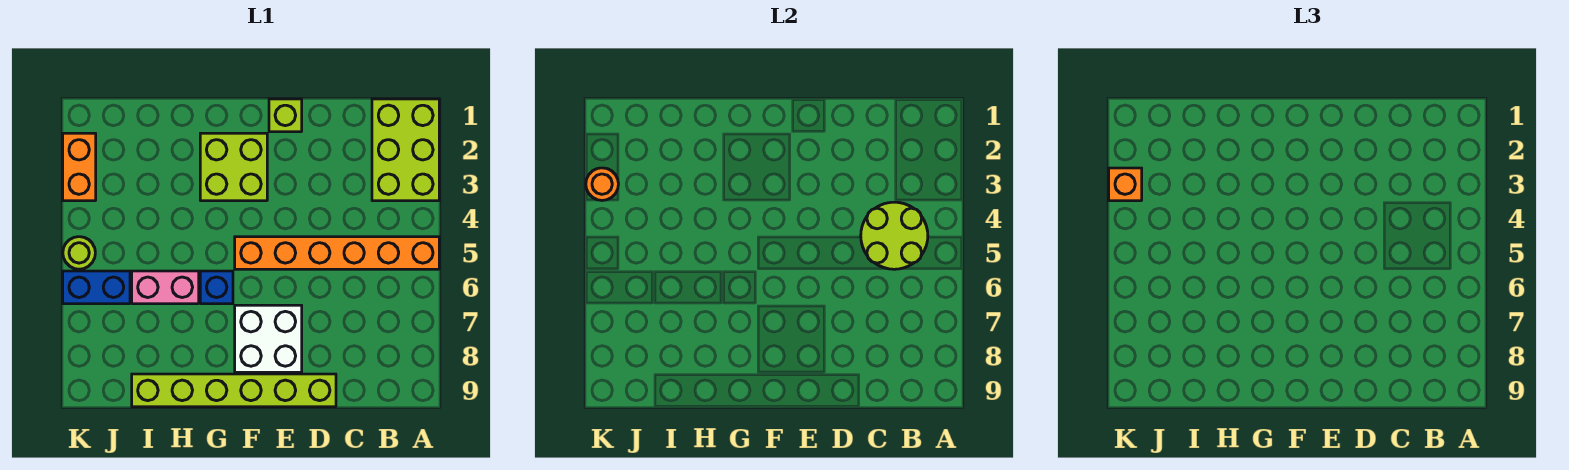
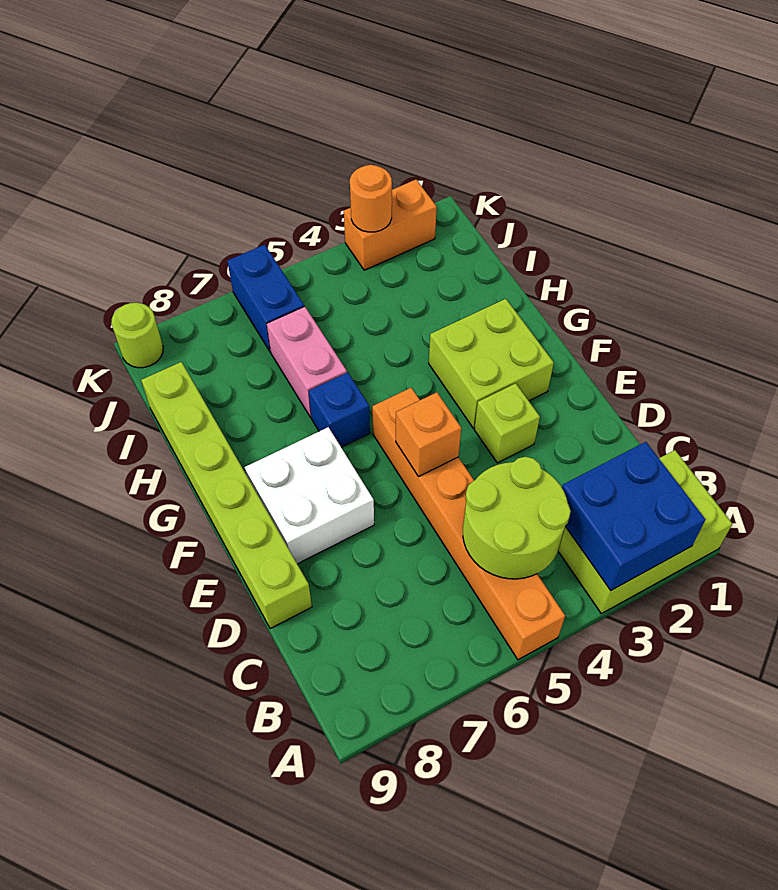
none -> blue 2x2 brick [562,442,705,591]
lime 1x1 brick [269,99,302,132] -> lime 1x1 brick moved to [474,383,540,463]
orange 1x1 brick [1109,168,1142,201] -> orange 1x1 brick moved to [396,392,461,477]
lime 1x1 round brick [63,237,95,269] -> lime 1x1 round brick moved to [111,303,163,368]

